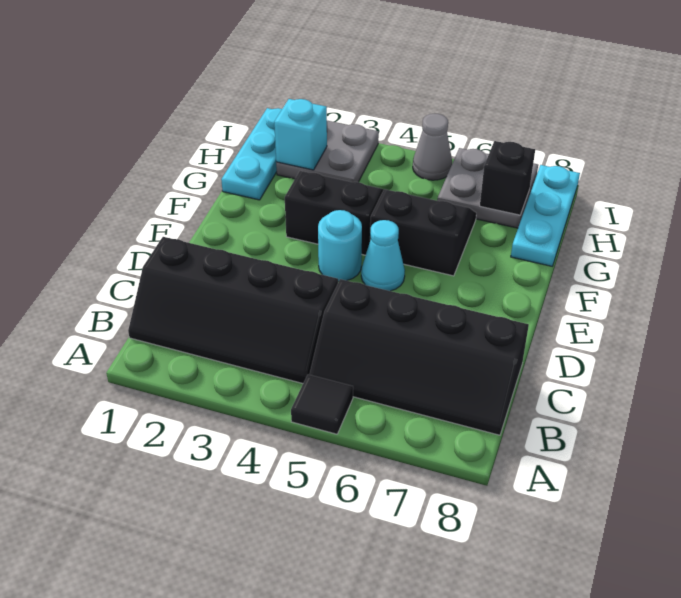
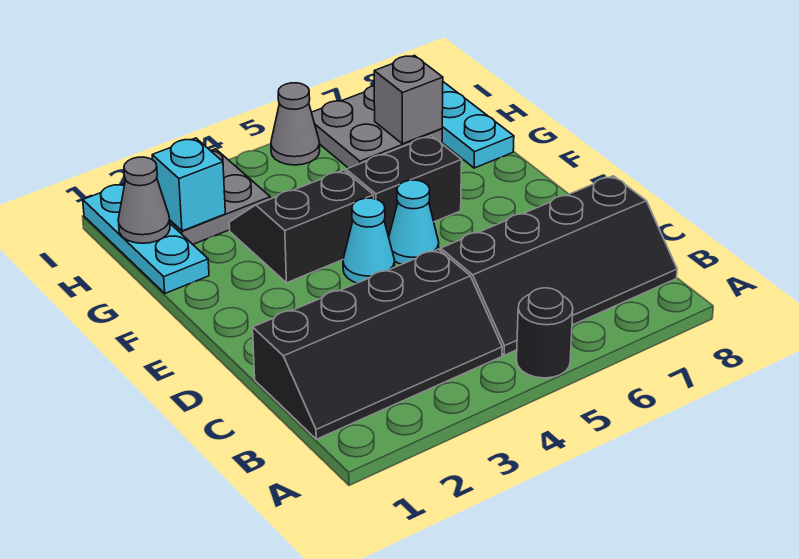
black 1x1 tile [291,374,353,434] -> black 1x1 round brick [517,288,573,378]
cyan 1x1 round brick [318,210,362,281] -> cyan 1x1 cone [343,198,395,283]
none -> grey 1x1 cone [118,157,170,243]
black 1x1 brick [480,141,535,215] -> grey 1x1 brick [374,55,443,144]

